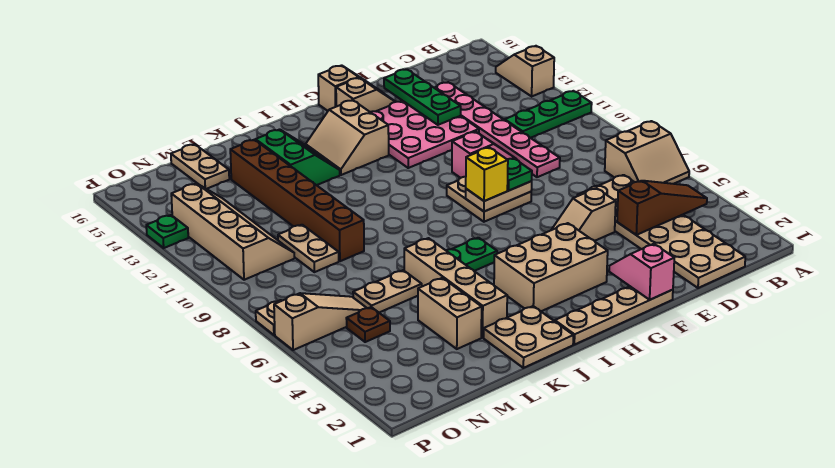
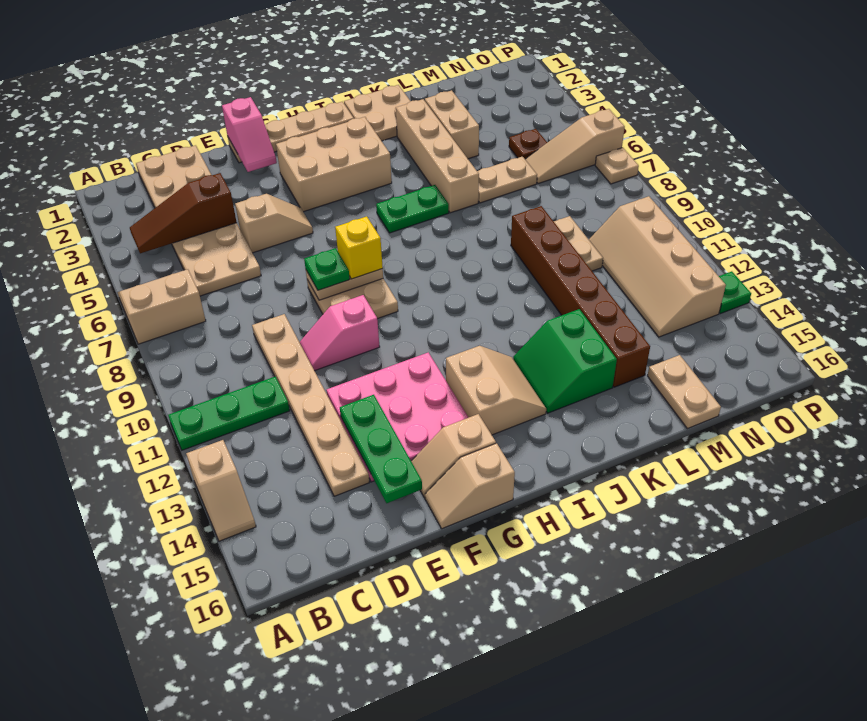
pink 1x6 plate [435,82,560,177] -> tan 1x6 plate [252,314,369,496]

